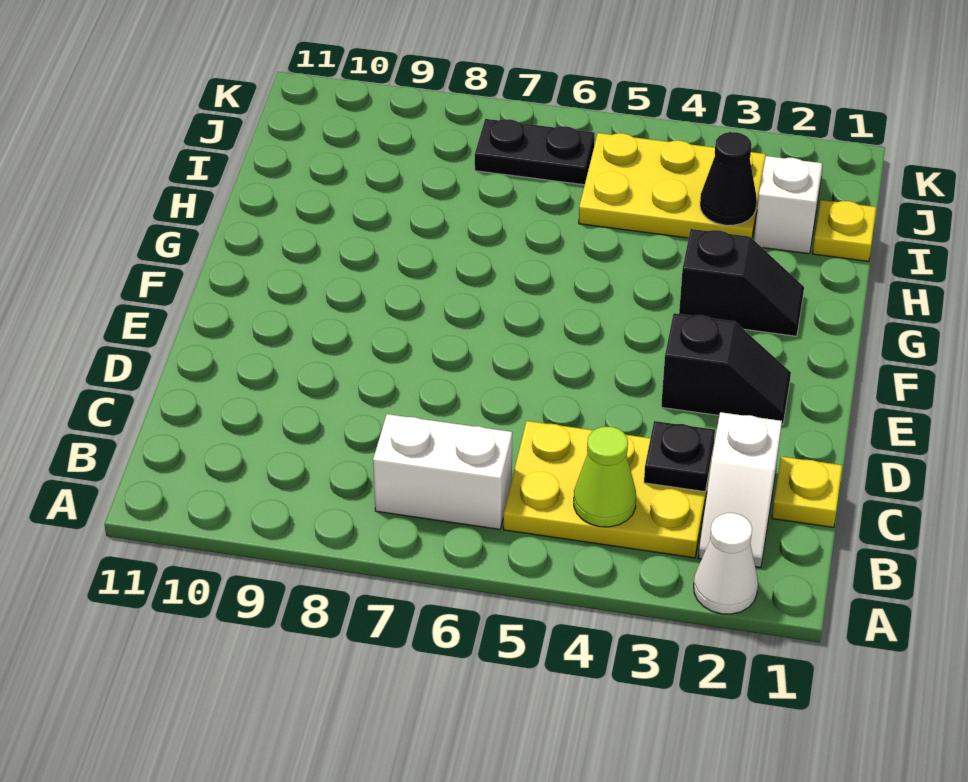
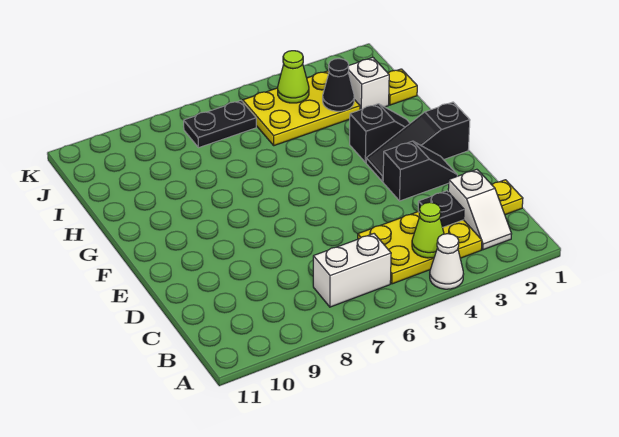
white 1x1 cone [694,513,758,614] -> white 1x1 cone moved to [430,234,464,289]
none -> black 1x3 slope [366,102,470,182]
none -> lime 1x1 cone [278,51,309,103]

